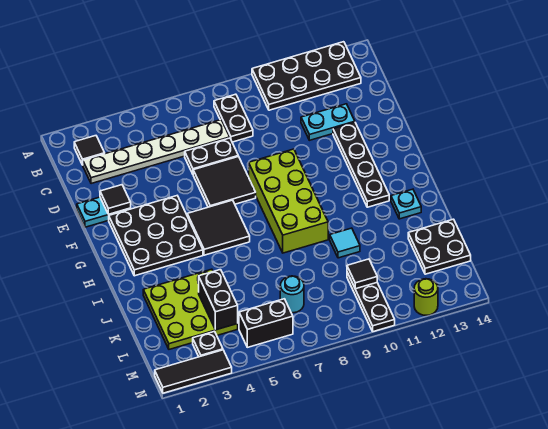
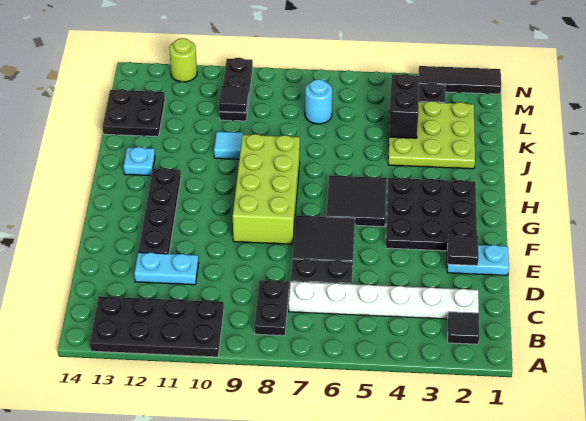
black 1x2 brick [239,299,293,347] -> none

